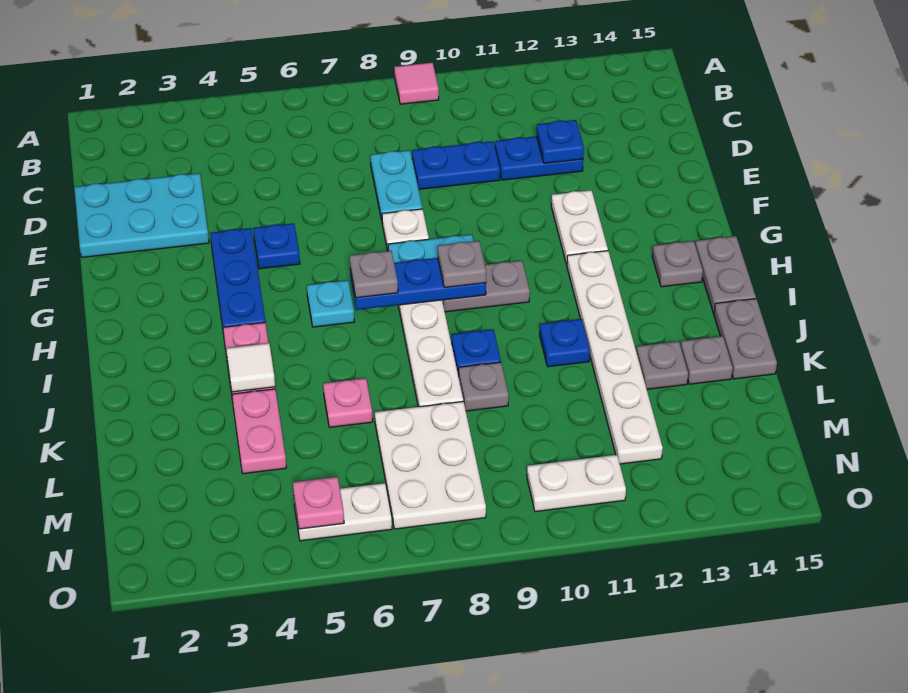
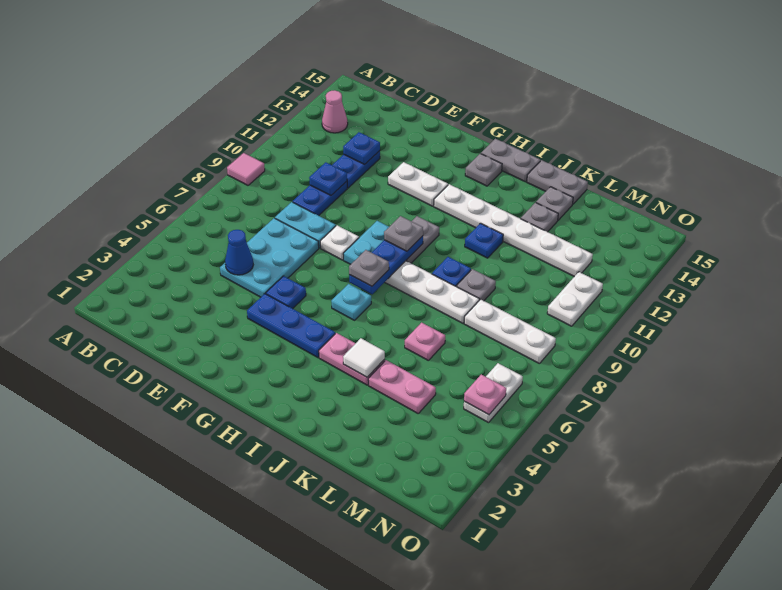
none -> pink 1x1 cone [322,90,348,133]
cyan 2x3 plate [74,173,209,257] -> cyan 2x3 plate moved to [220,218,319,297]
none -> blue 1x1 cone [225,230,253,275]
none -> blue 1x1 plate [309,162,347,195]
white 2x3 plate [375,401,486,529] -> white 1x3 plate [464,299,556,364]

